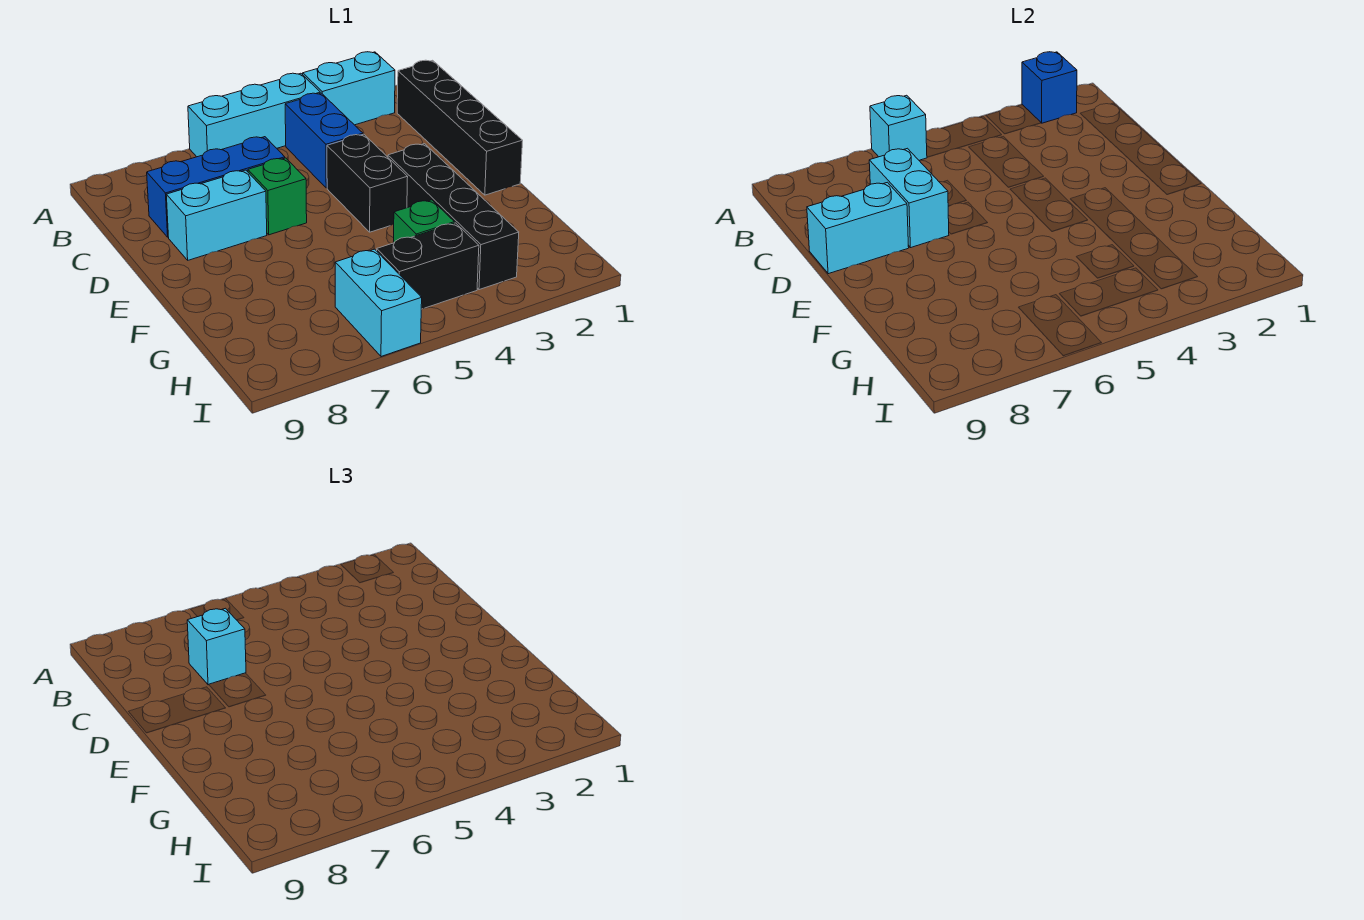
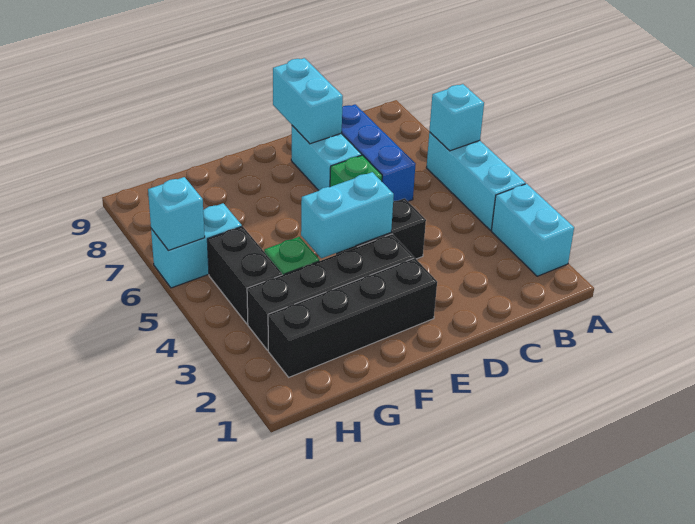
blue 1x1 brick [1022,52,1077,123] -> none
black 1x4 brick [397,60,523,195] -> black 1x4 brick moved to [268,258,437,377]
blue 1x2 brick [285,93,363,188] -> none
cyan 1x2 brick [869,148,949,248] -> cyan 1x2 brick moved to [301,172,394,258]
cyan 1x1 brick [187,608,246,685] -> cyan 1x1 brick moved to [148,177,205,250]

